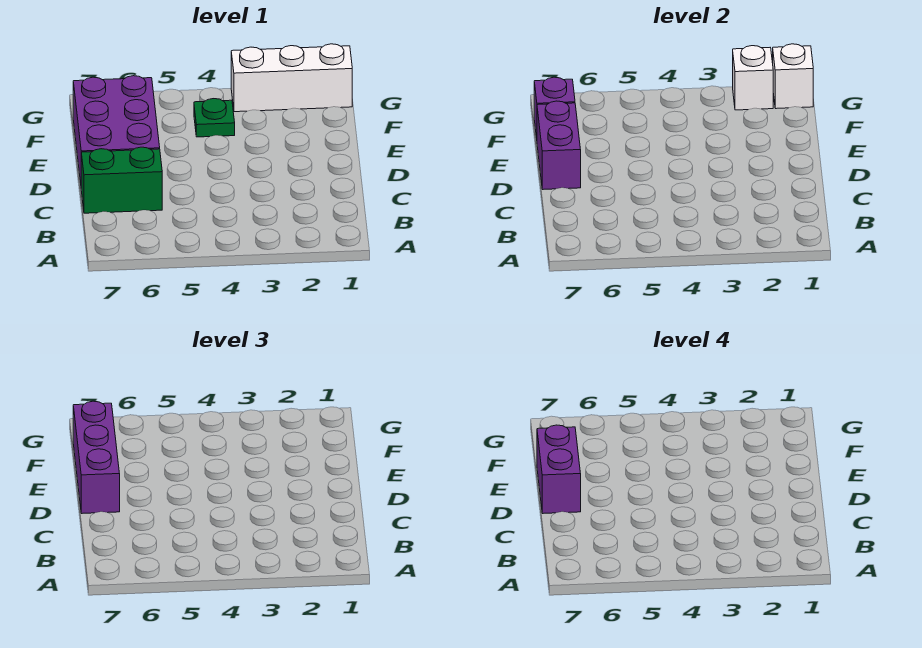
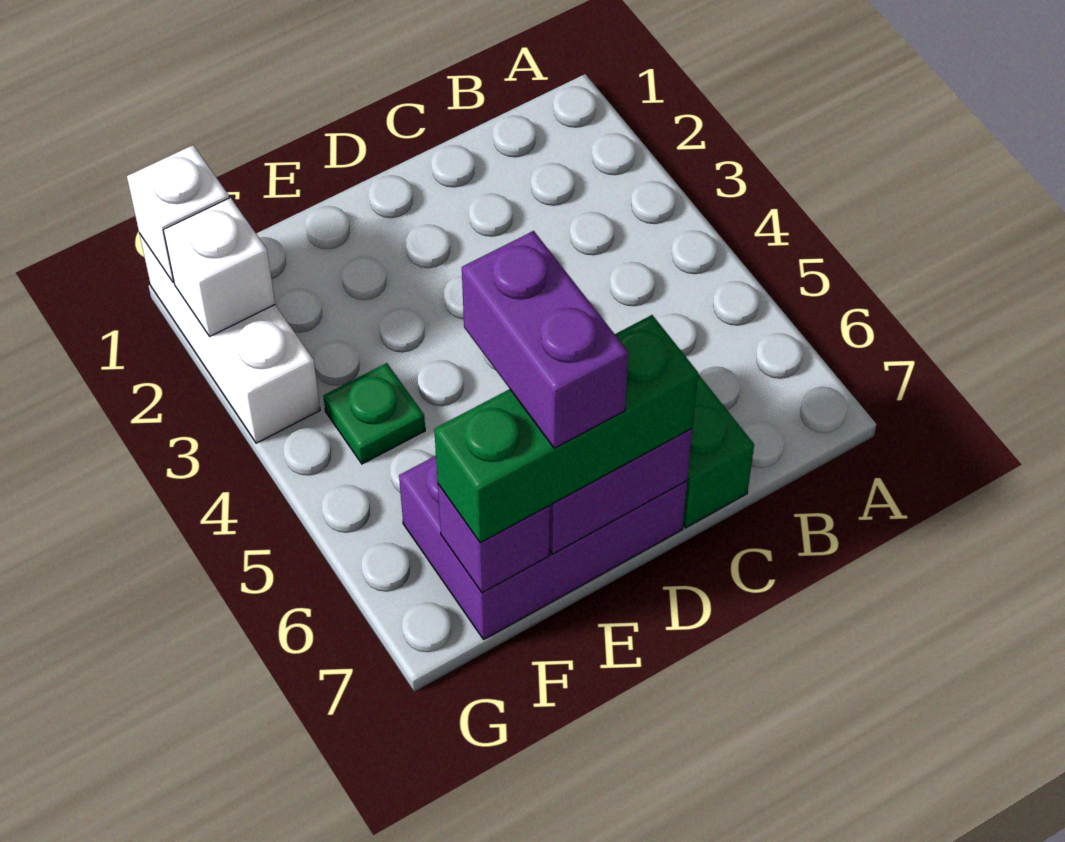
purple 1x3 brick [73,401,120,513] -> green 1x3 brick [434,315,698,543]
purple 1x2 brick [537,425,581,513] -> purple 1x2 brick turned to [462,231,629,448]

